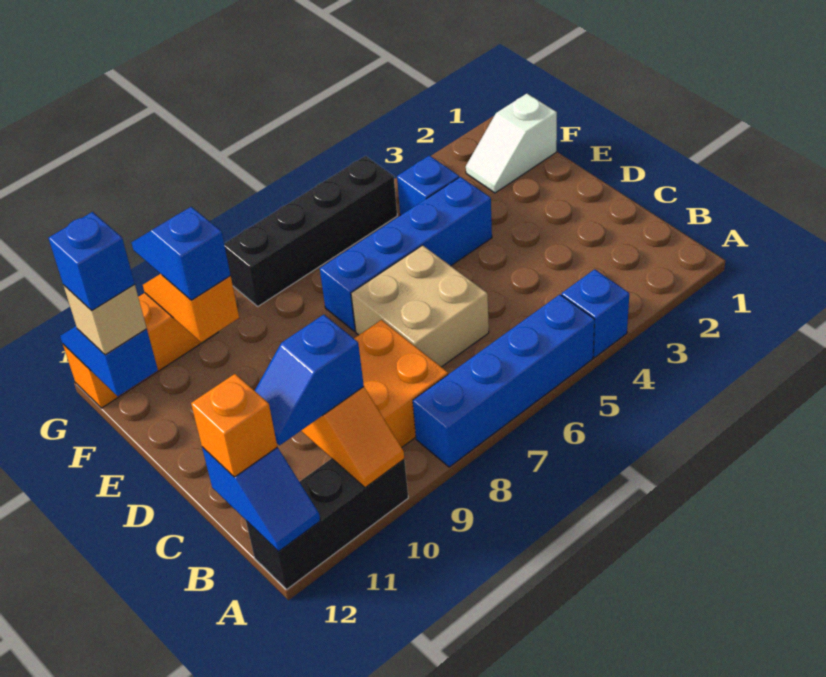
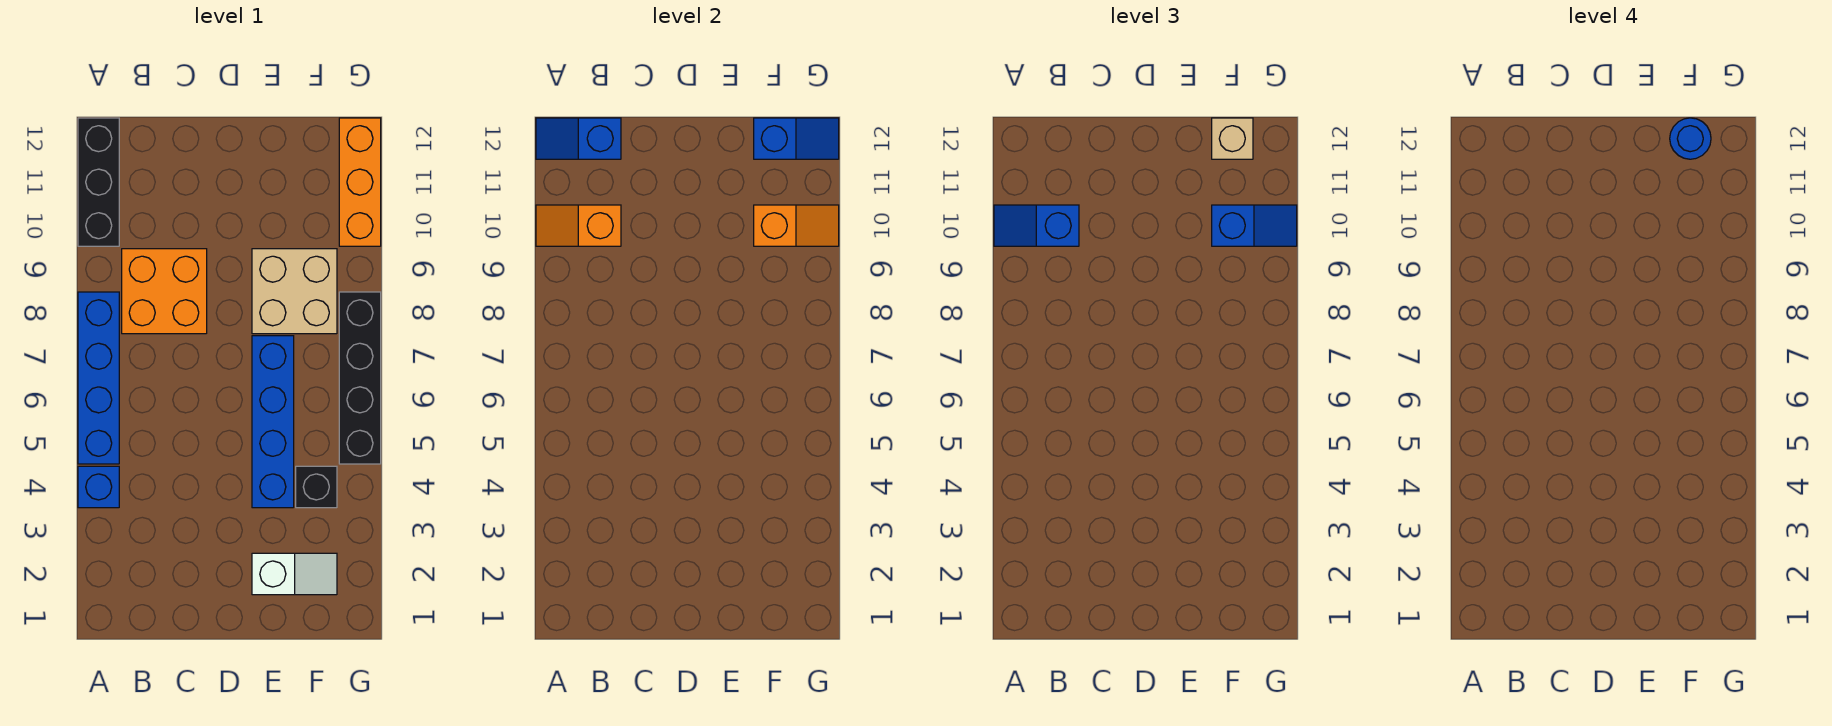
blue 1x2 slope [255,315,364,445] -> blue 1x2 slope turned to [994,205,1079,246]
orange 1x1 brick [191,374,277,477] -> none
tan 2x2 brick [351,245,489,367] -> tan 2x2 brick moved to [252,249,337,334]
white 1x2 slope [466,94,557,193] -> white 1x2 slope turned to [252,553,337,595]
blue 1x1 brick [397,155,459,215] -> black 1x1 brick [296,466,337,508]
blue 1x1 brick [49,212,135,311] -> blue 1x1 round brick [1670,118,1711,159]

